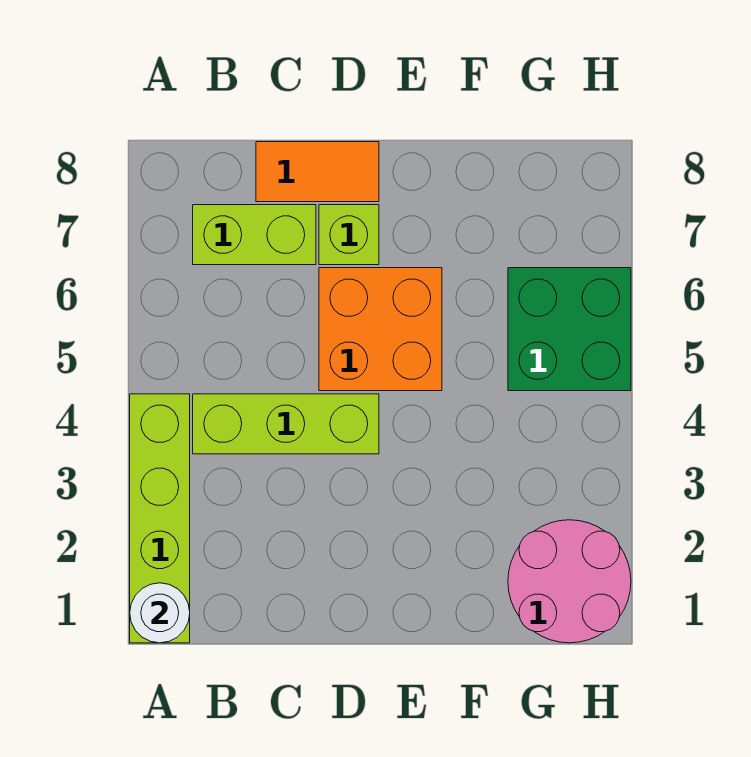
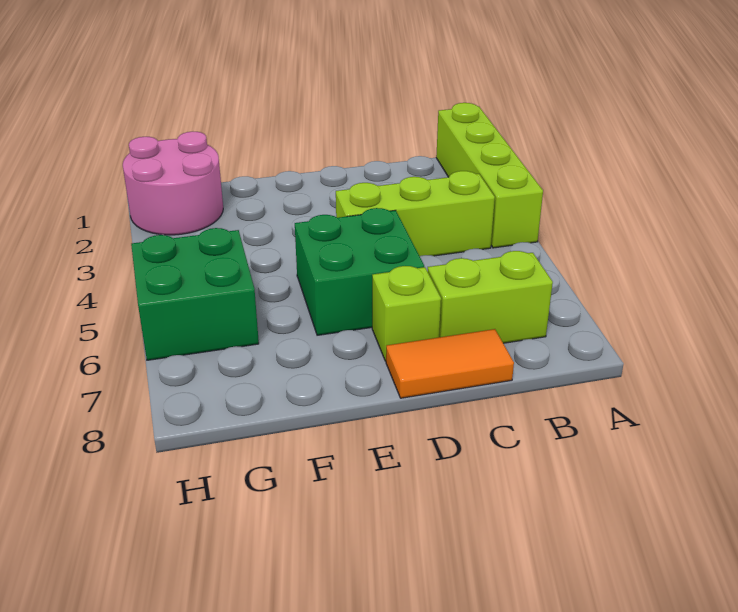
white 1x1 round brick [130,583,190,643] -> none
orange 2x2 brick [319,268,442,391] -> green 2x2 brick [295,208,424,335]

